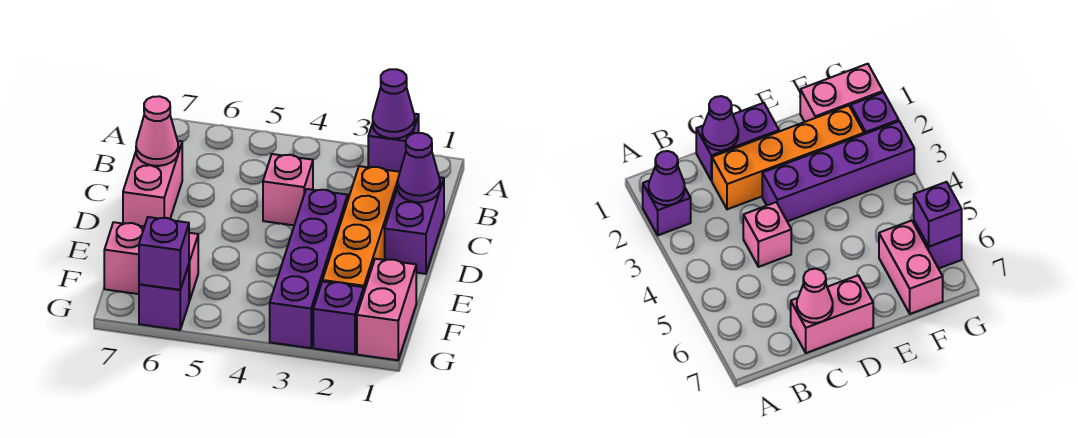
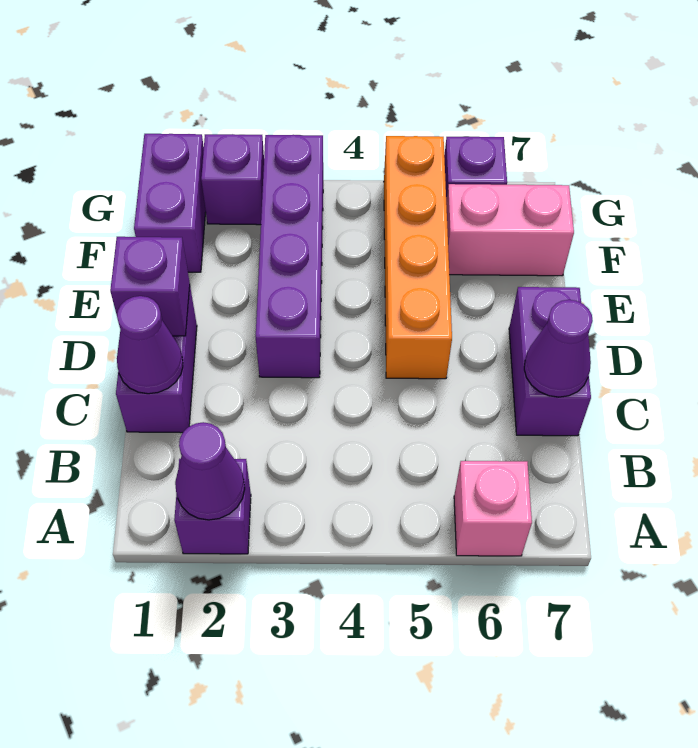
orange 1x4 brick [323,166,400,291] -> orange 1x4 brick moved to [384,136,452,379]
pink 1x1 brick [263,154,313,225] -> pink 1x1 brick moved to [454,461,532,556]
pink 1x2 brick [123,141,182,226] -> purple 1x2 brick [509,287,591,436]
pink 1x1 cone [136,96,178,166] -> purple 1x1 cone [524,300,593,397]
pink 1x2 brick [357,259,416,360] -> purple 1x2 brick [134,134,206,272]
purple 1x1 brick [139,217,189,290] -> purple 1x1 brick moved to [110,237,190,336]

